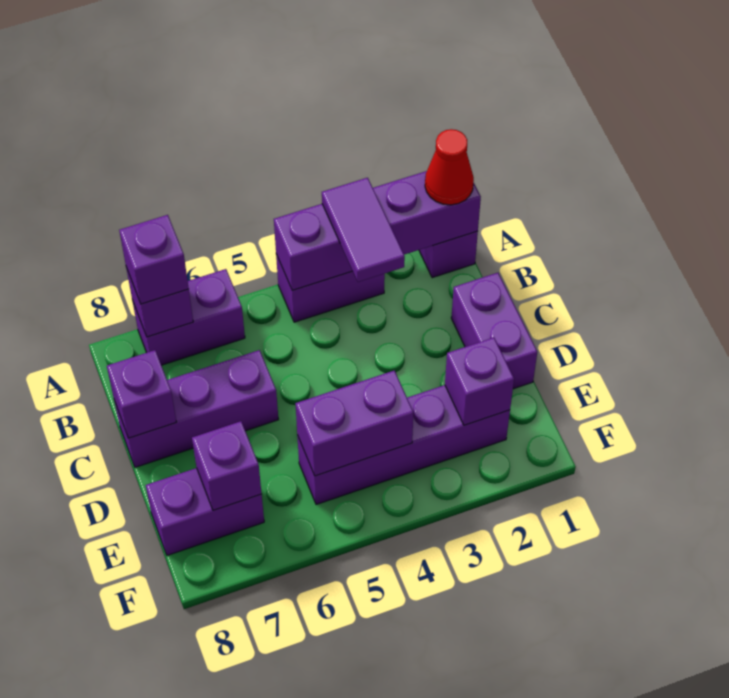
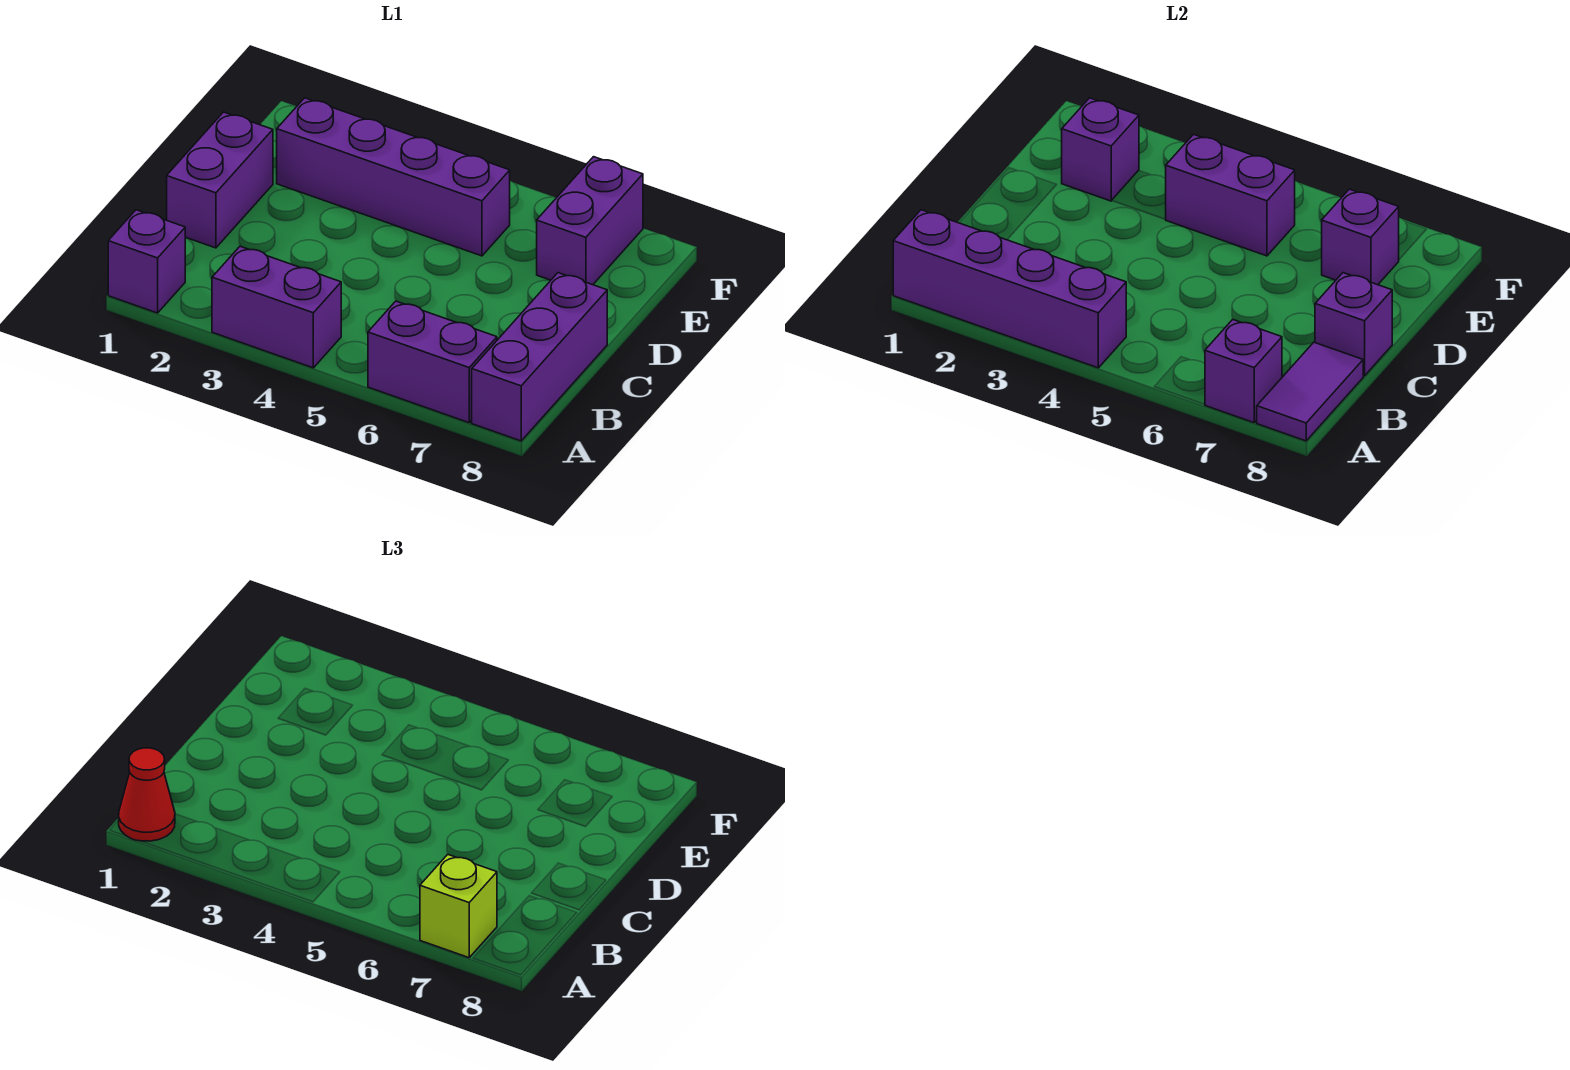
purple 1x2 tile [322,178,405,282] -> purple 1x2 tile moved to [1257,342,1363,441]
purple 1x1 brick [119,215,189,304] -> lime 1x1 brick [420,855,497,958]
purple 1x3 brick [114,350,279,467] -> purple 1x3 brick turned to [472,273,607,441]
purple 1x2 brick [146,468,264,556] -> purple 1x2 brick turned to [537,157,643,285]

